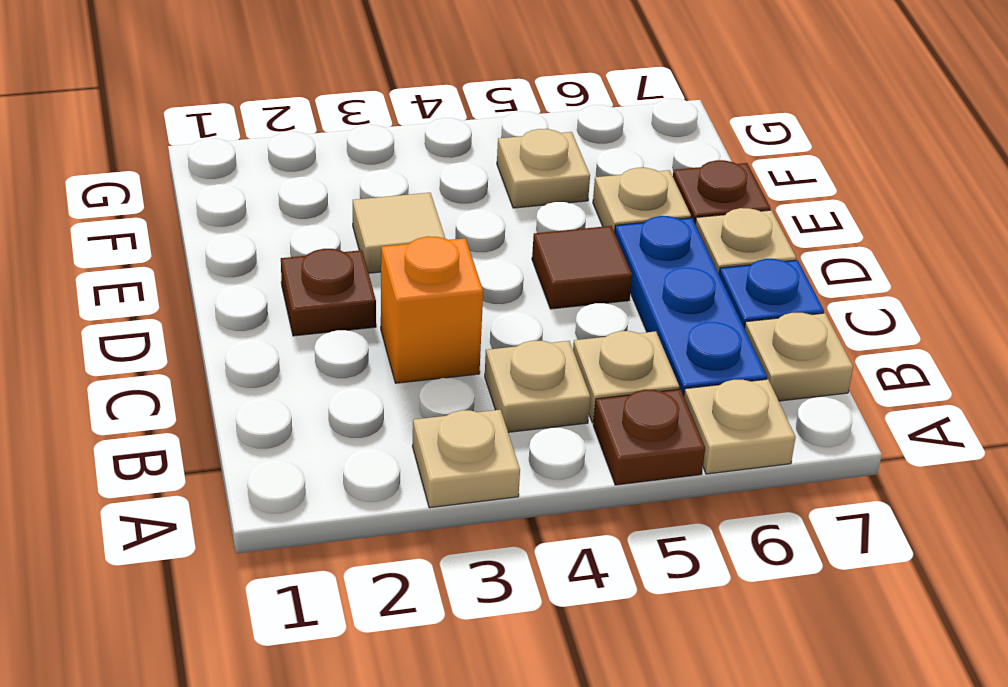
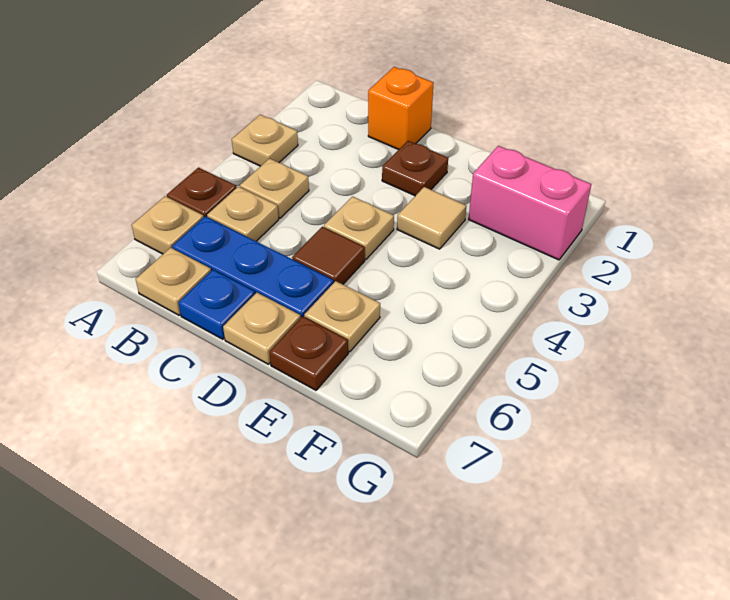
orange 1x1 brick [381,236,483,383] -> orange 1x1 brick moved to [368,67,433,150]
none -> pink 1x2 brick [469,146,591,260]
tan 1x1 plate [497,129,590,208] -> tan 1x1 plate moved to [324,197,394,260]

